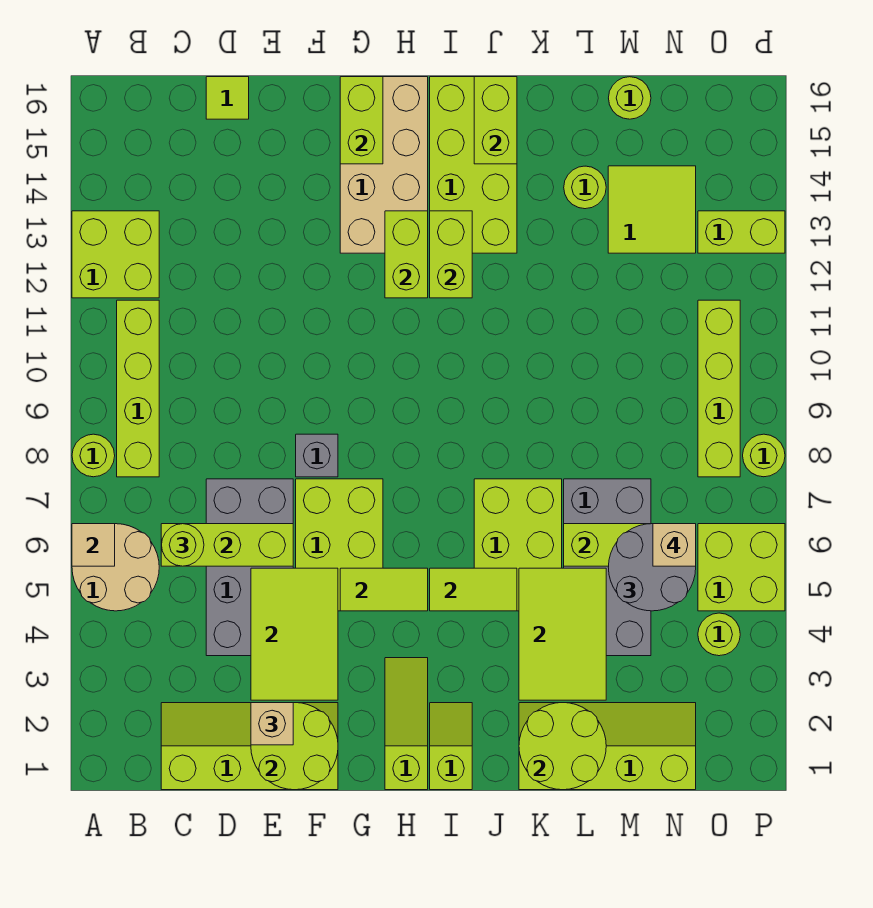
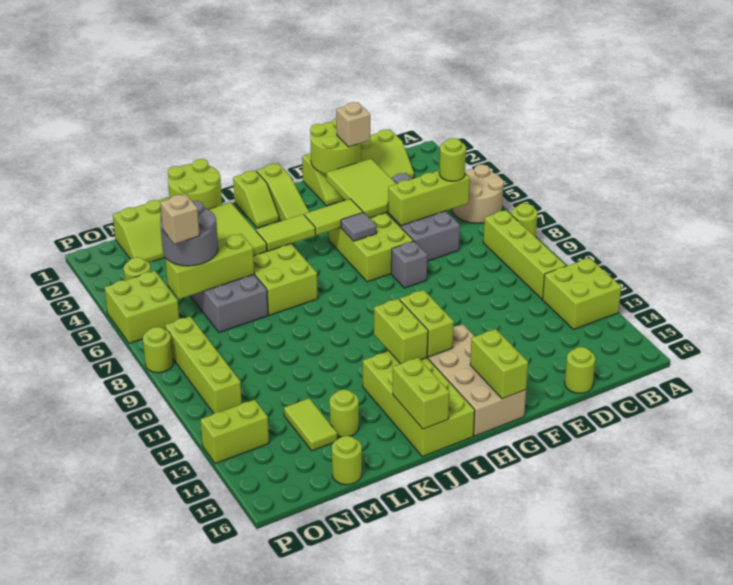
tan 1x1 tile [72,524,115,566] -> none
lime 1x1 tile [206,77,249,119] -> lime 1x1 round brick [565,347,595,393]
none -> grey 1x1 tile [341,212,376,241]
lime 2x2 tile [608,166,696,253] -> lime 1x2 tile [284,398,337,451]

